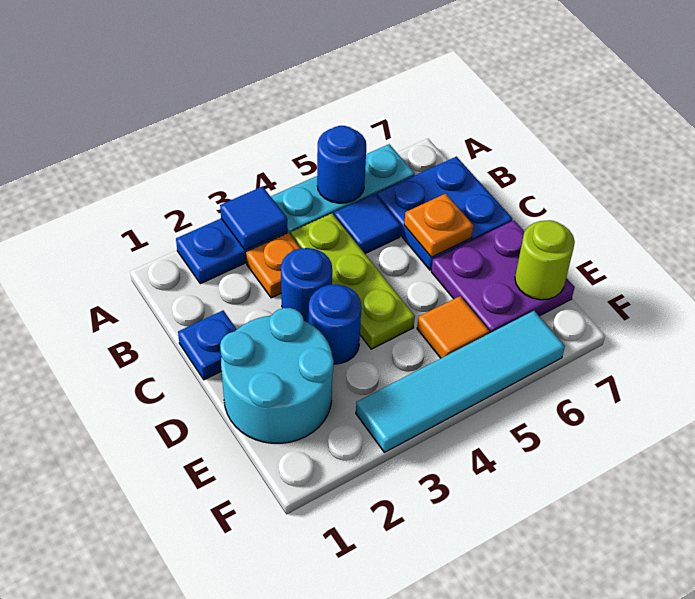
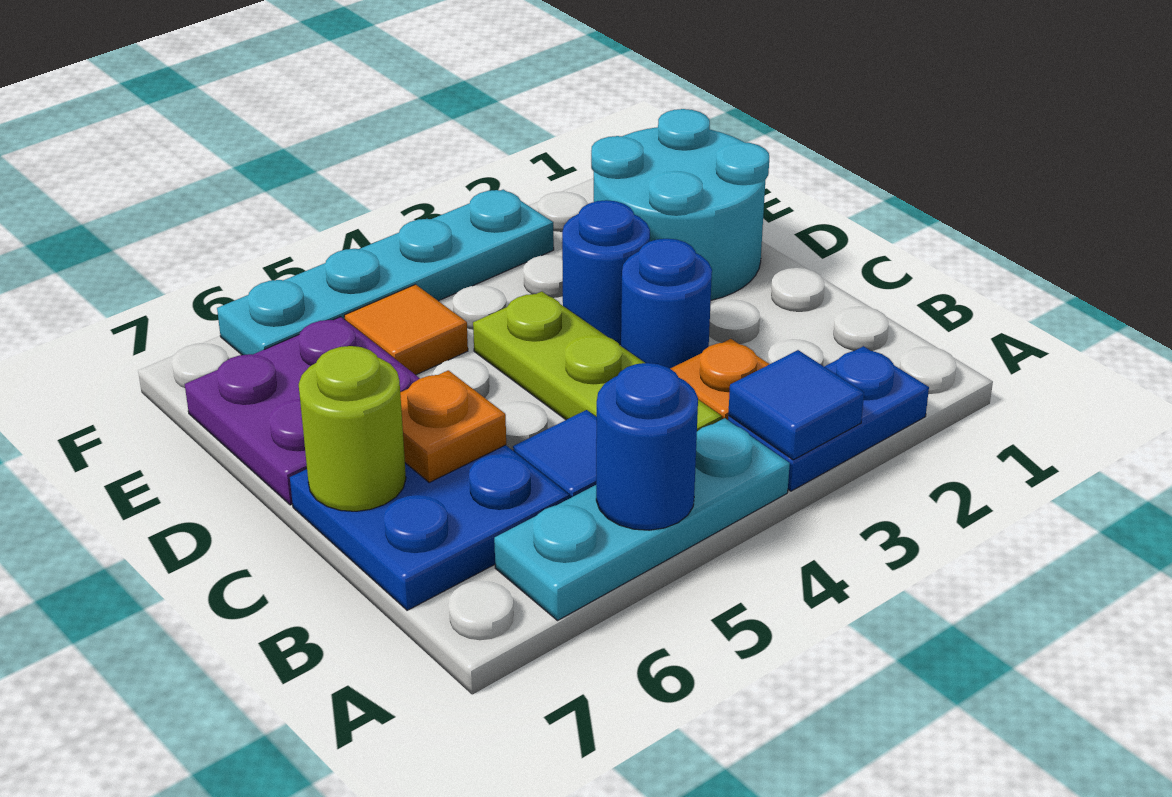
blue 1x1 plate [178,311,237,380] -> none
lime 1x1 round brick [515,220,575,300] -> lime 1x1 round brick moved to [299,346,406,511]
cyan 1x4 tile [356,311,565,452] -> cyan 1x4 plate [217,189,554,355]

